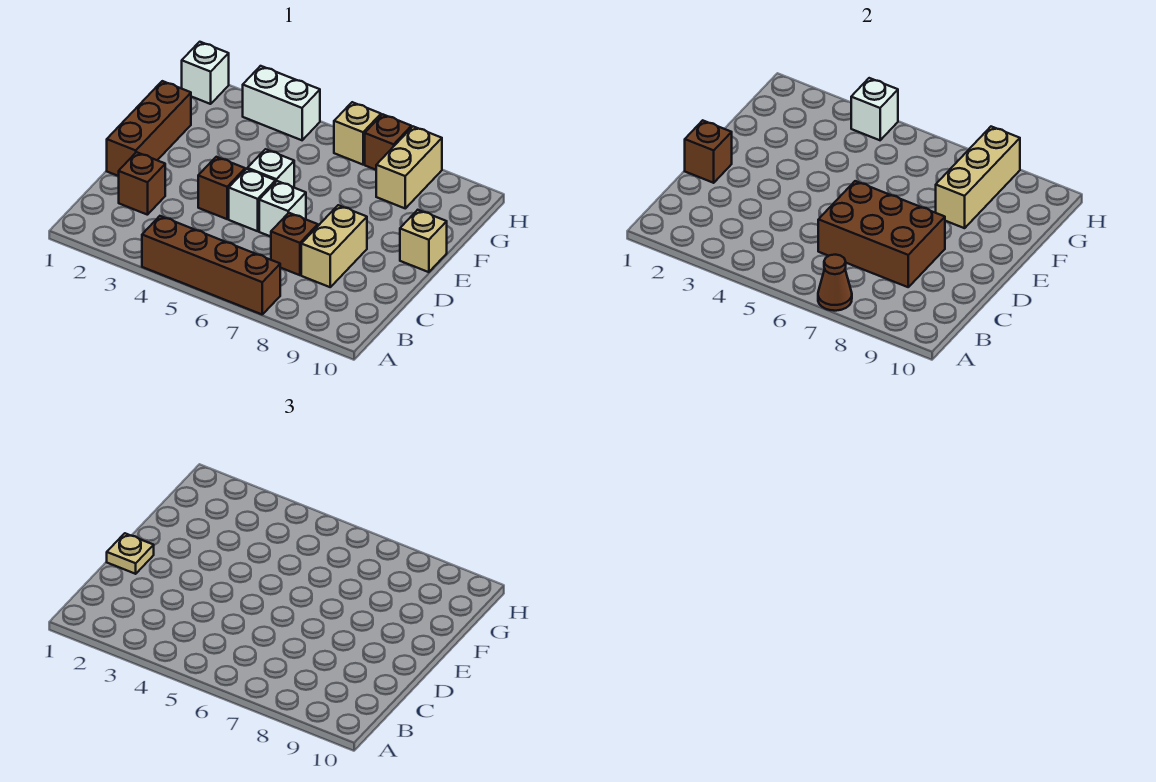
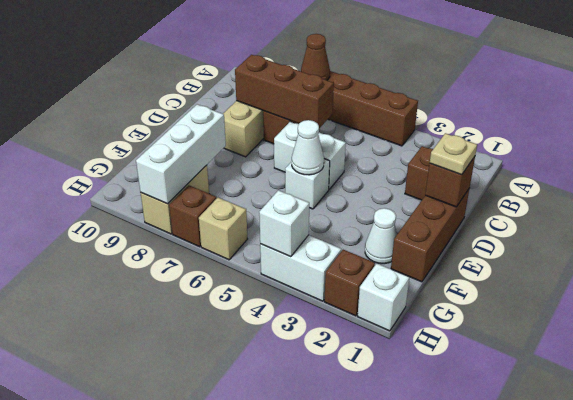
brown 2x3 brick [818,181,945,287] -> brown 1x3 brick [235,55,334,128]
brown 1x1 brick [198,157,245,219] -> brown 1x1 brick moved to [324,250,375,316]
none -> white 1x1 cone [292,120,324,175]
tan 1x1 brick [400,210,447,272] -> none
none -> white 1x1 cone [365,208,397,264]
tan 1x3 brick [936,127,1020,228] -> white 1x3 brick [136,104,226,204]

